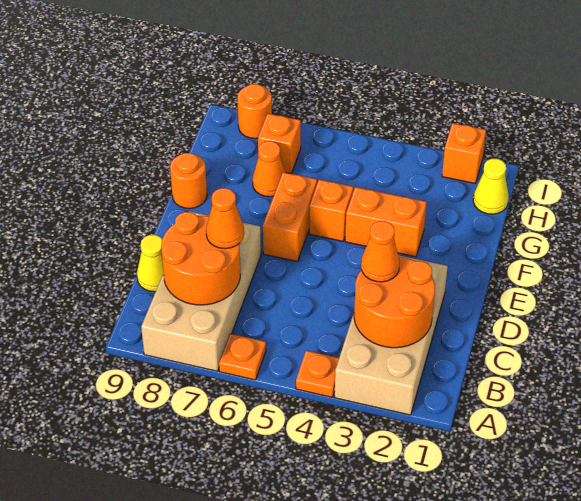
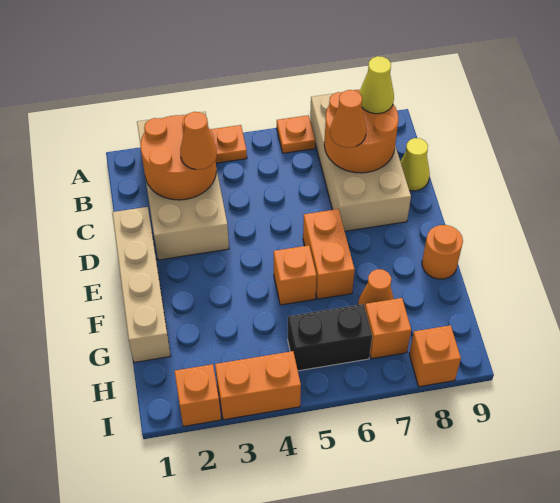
none -> tan 1x4 brick [112,207,171,362]
orange 1x2 brick [345,187,427,257] -> orange 1x2 brick moved to [215,351,301,420]
yellow 1x1 cone [473,159,509,214] -> yellow 1x1 cone moved to [359,56,394,114]
none -> black 1x2 brick [288,304,372,371]
orange 1x1 round brick [238,84,272,139] -> orange 1x1 brick [409,325,461,387]

